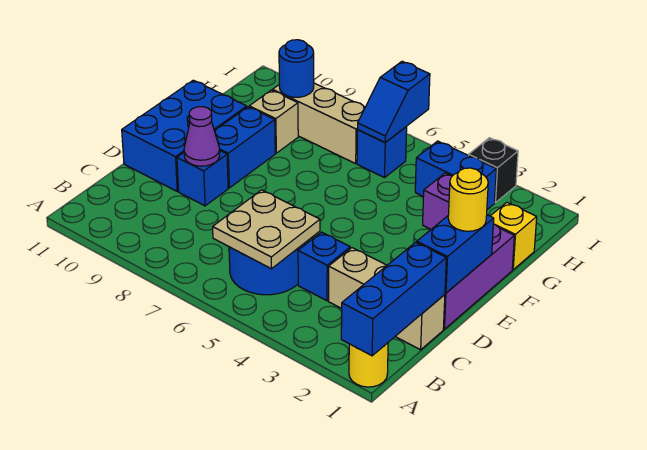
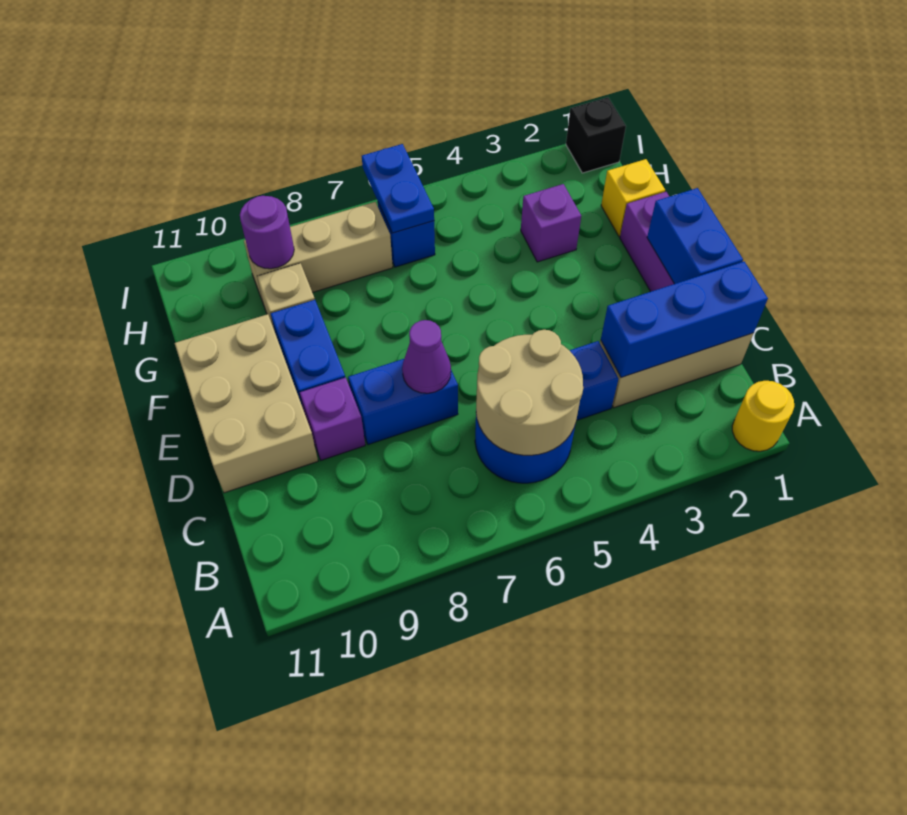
blue 1x3 brick [341,242,446,356] -> blue 1x3 brick turned to [601,262,768,378]
tan 2x2 plate [213,190,320,269] -> tan 2x2 round brick [476,330,583,455]
blue 1x1 brick [177,151,228,206] -> purple 1x1 brick [300,377,365,460]
purple 1x1 cone [184,107,220,166] -> purple 1x1 cone moved to [402,320,451,393]
blue 2x3 brick [122,80,247,191] -> tan 2x3 brick [175,314,318,493]
yellow 1x1 round brick [448,168,488,231] -> none
blue 1x2 brick [415,141,496,209] -> blue 1x2 brick moved to [348,359,458,445]
blue 1x2 slope [358,61,430,142] -> blue 1x2 plate [362,144,434,233]
blue 1x1 round brick [279,40,314,97] -> purple 1x1 round brick [240,196,294,269]
black 1x1 brick [469,138,518,203] -> black 1x1 brick moved to [566,97,626,173]

